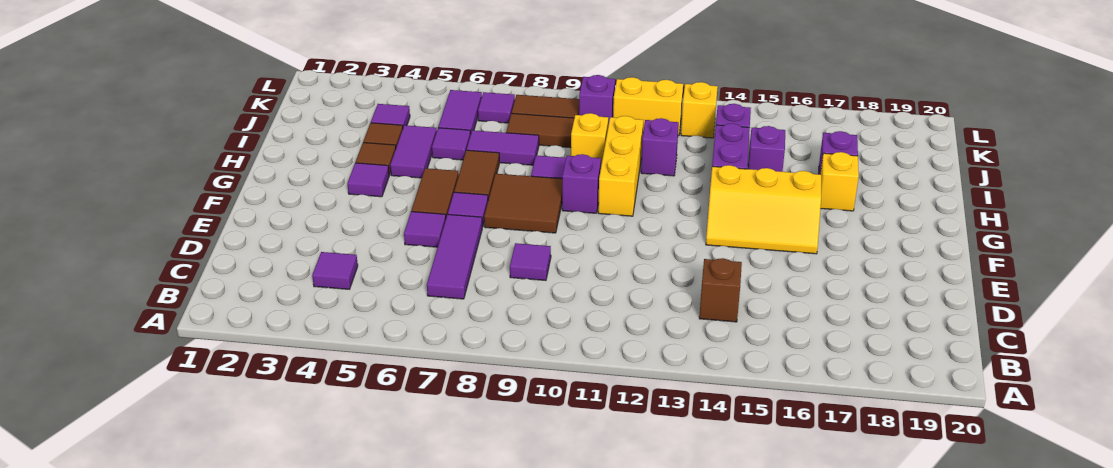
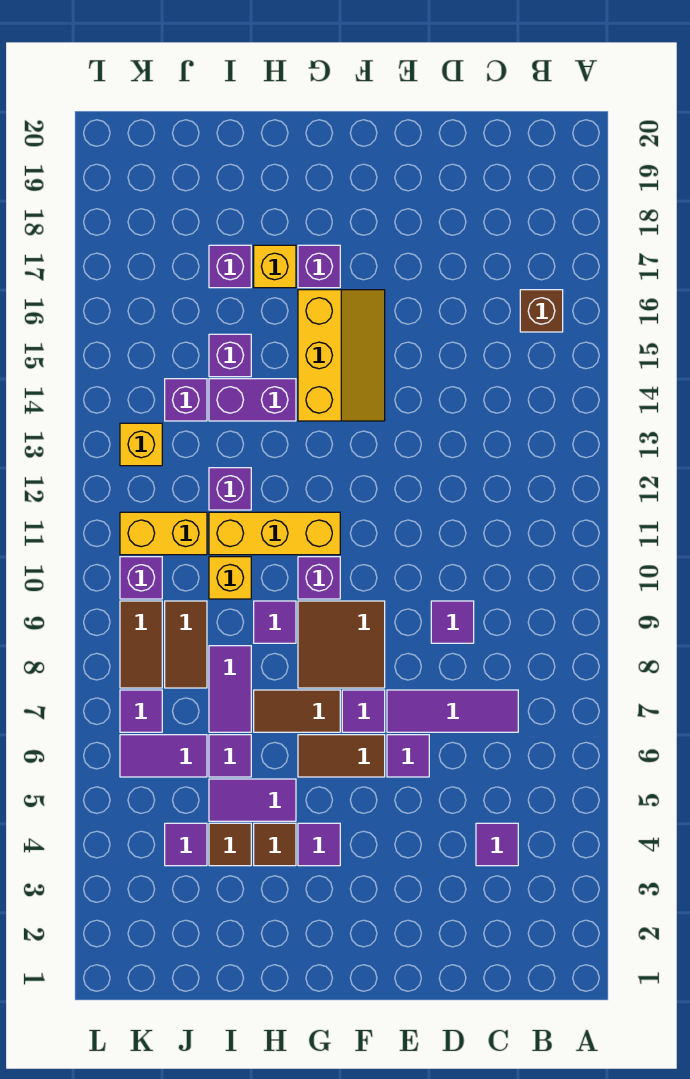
brown 1x1 brick [699,258,742,322] -> brown 1x1 brick moved to [520,290,563,332]
none -> purple 1x1 brick [298,245,340,288]
yellow 1x2 brick [613,77,683,136] -> yellow 1x2 brick turned to [120,512,207,555]

